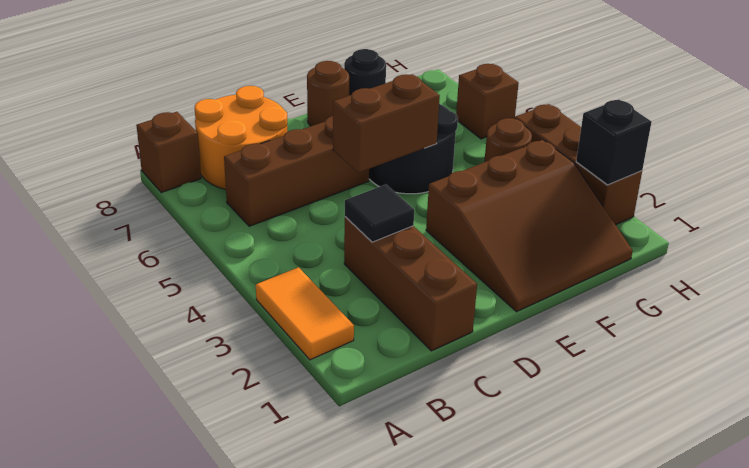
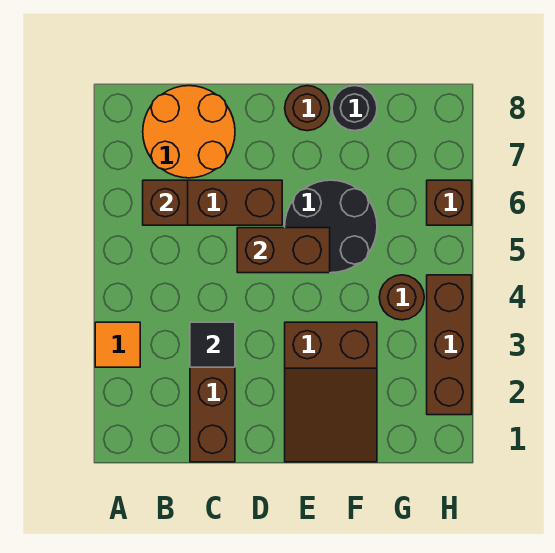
orange 1x2 tile [256,267,354,360] -> orange 1x1 tile [95,322,140,367]
brown 1x1 brick [136,112,201,193] -> brown 1x1 brick moved to [143,180,188,225]
brown 3x3 slope [426,140,633,312] -> brown 2x3 slope [285,322,377,462]
black 1x1 brick [576,100,651,185] -> none

